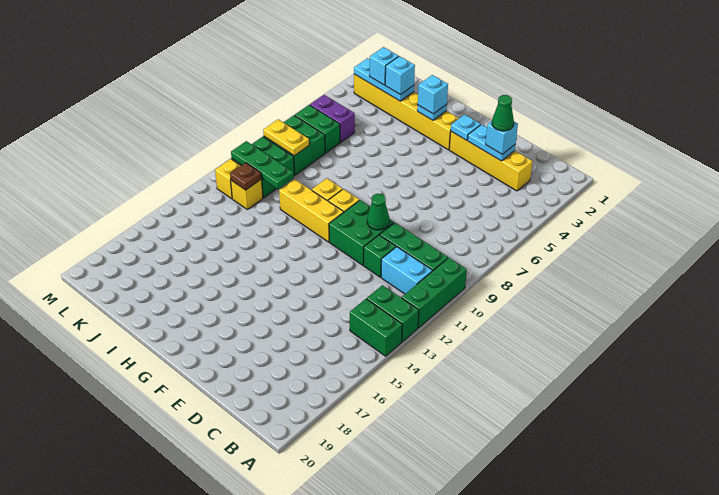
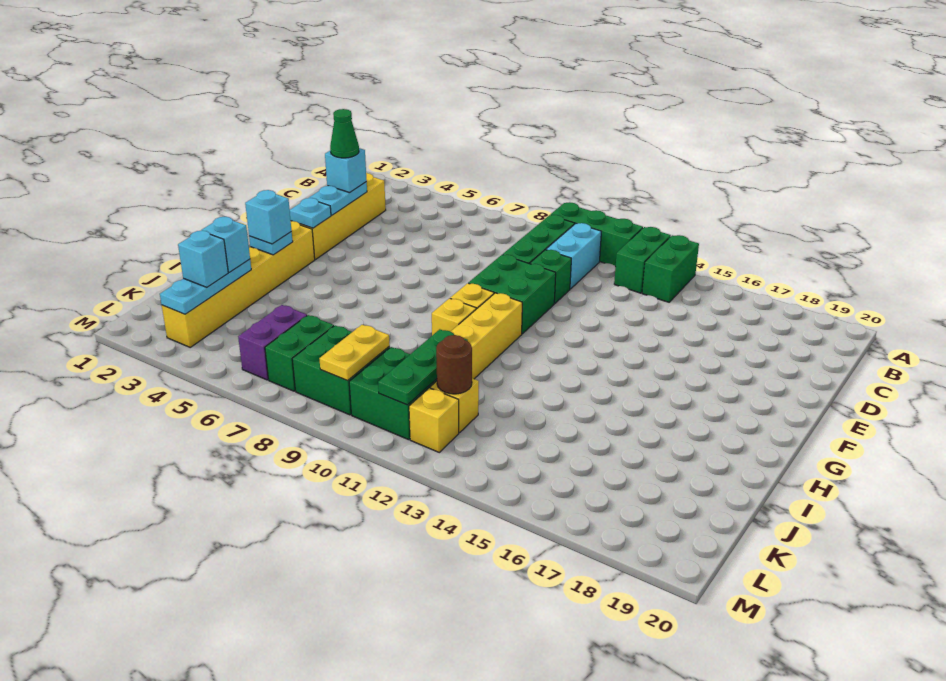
green 1x1 cone [367,194,389,230] -> none
brown 1x1 plate [230,163,261,190] -> brown 1x1 round brick [436,335,472,394]

